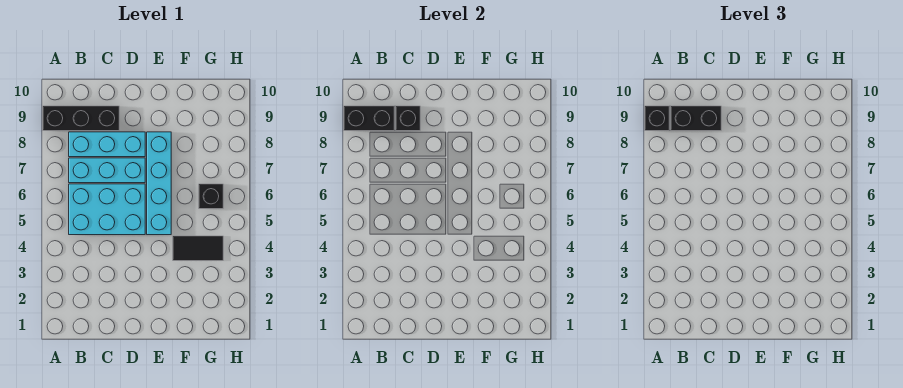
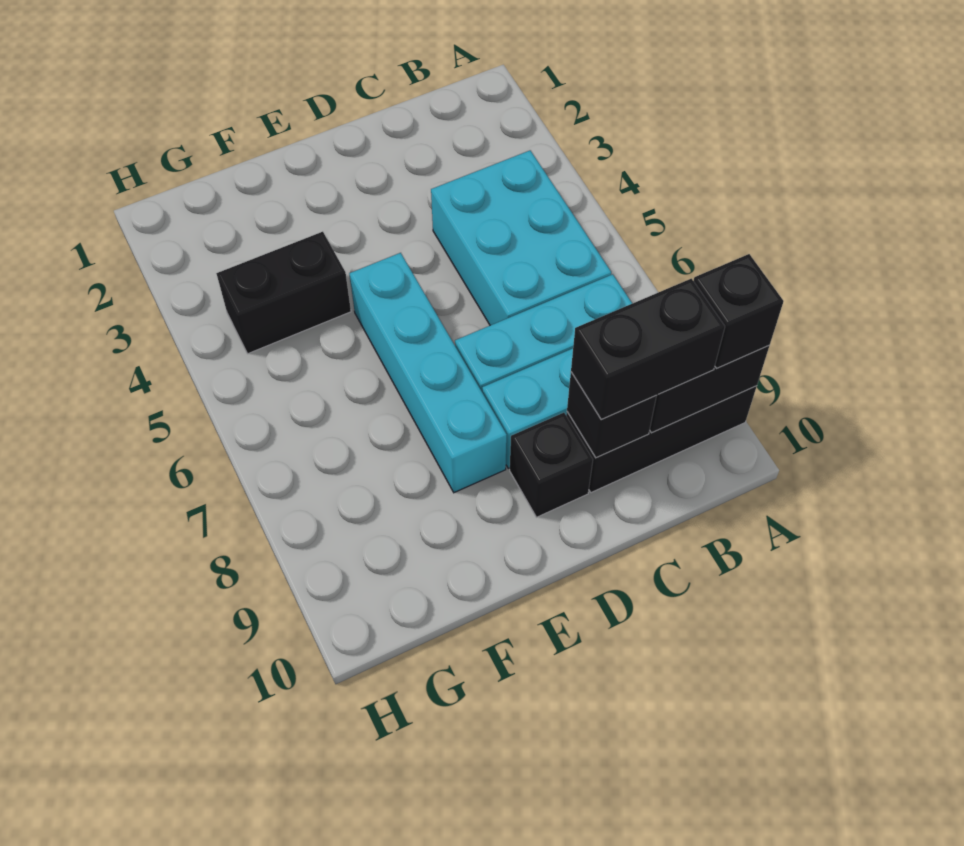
cyan 2x3 brick [69,184,145,235] -> cyan 2x3 brick turned to [431,151,611,325]
black 1x2 tile [173,236,223,261] -> black 1x2 brick [216,232,351,354]
black 1x1 brick [199,184,223,209] -> black 1x1 brick moved to [510,413,593,517]

